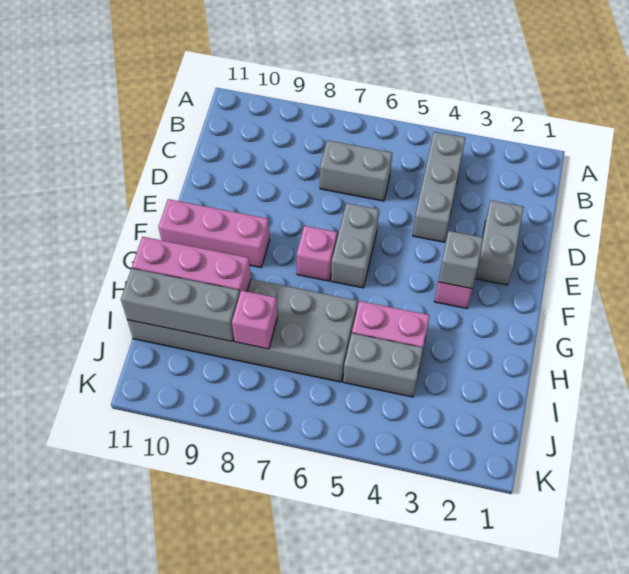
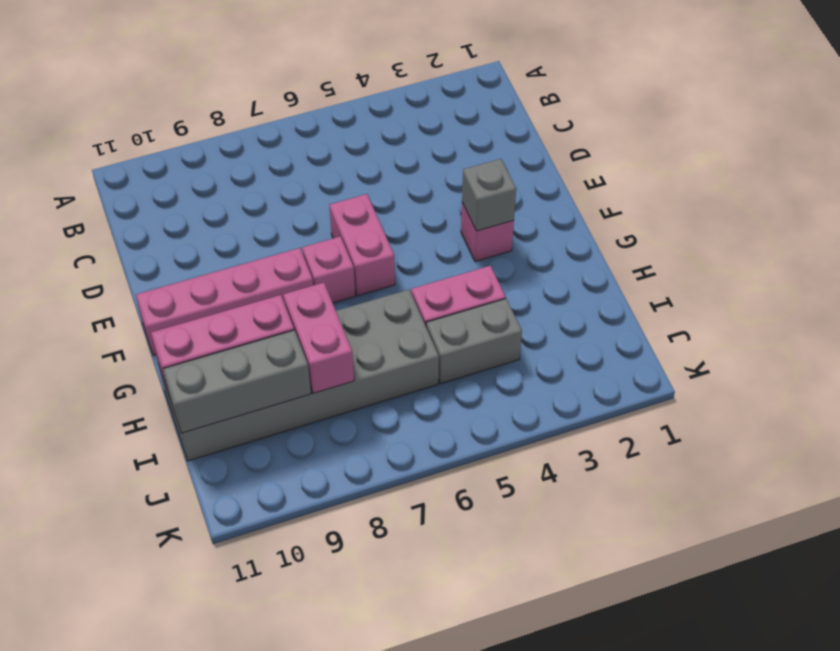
grey 1x3 brick [413,132,465,242] -> none
grey 1x2 brick [320,140,392,201] -> none
grey 1x2 brick [475,200,524,285] -> none
grey 1x2 brick [331,203,379,288] -> pink 1x2 brick [330,194,395,296]
pink 1x3 brick [159,199,270,267] -> pink 1x4 brick [136,248,313,356]
pink 1x1 brick [232,290,277,349] -> pink 1x2 brick [283,283,354,393]

